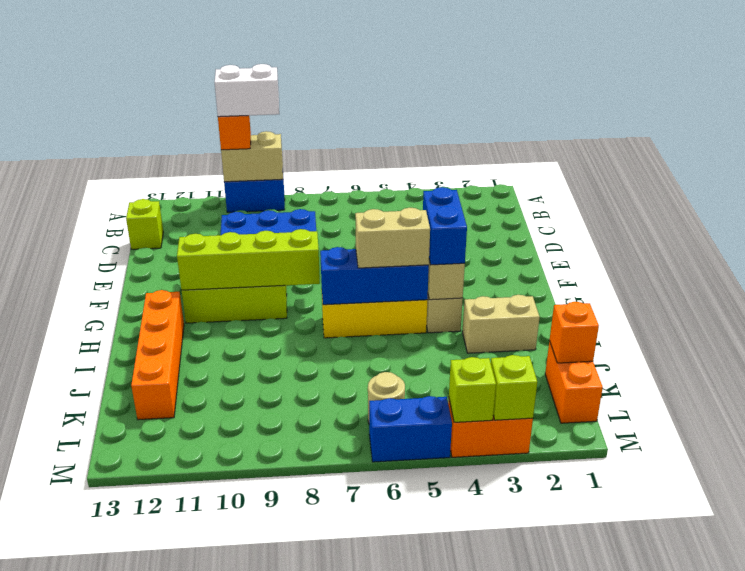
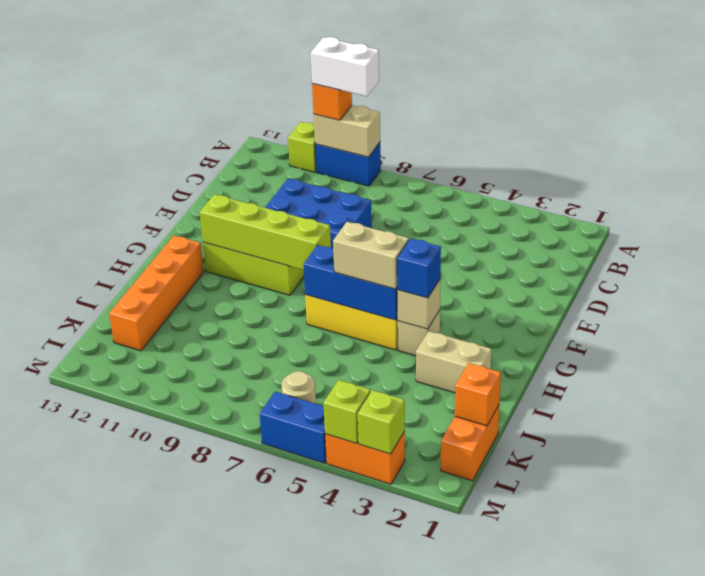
lime 1x1 brick [126,199,163,249] -> lime 1x1 brick moved to [288,122,316,172]
blue 1x2 brick [423,187,467,265] -> blue 1x1 brick [397,238,441,298]

